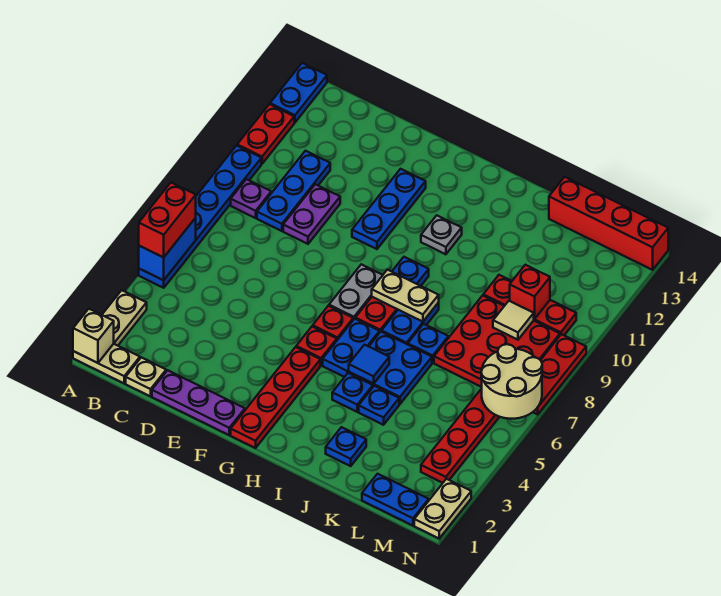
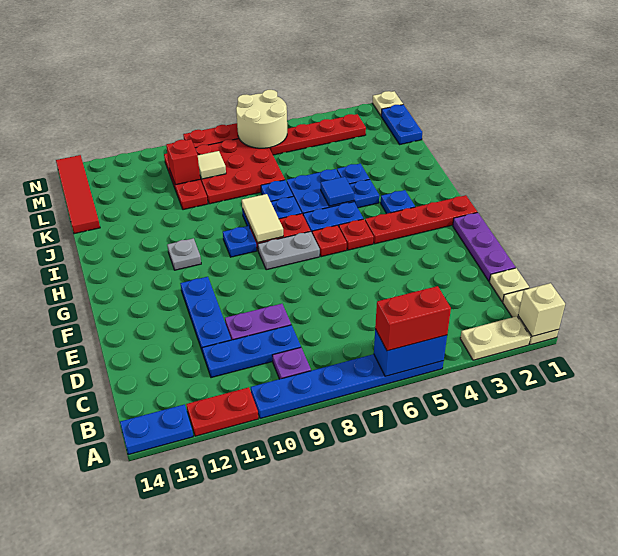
blue 1x3 plate [352,169,426,249] -> blue 1x3 plate turned to [180,277,231,353]
tan 1x2 plate [372,270,439,322] -> tan 1x2 tile [242,194,283,243]
blue 1x1 plate [326,427,366,466] -> blue 1x1 plate moved to [381,190,415,214]
red 1x4 brick [549,177,668,270] -> red 1x4 tile [56,155,100,234]
tan 1x2 plate [414,479,471,538] -> tan 1x1 plate [373,91,403,116]

